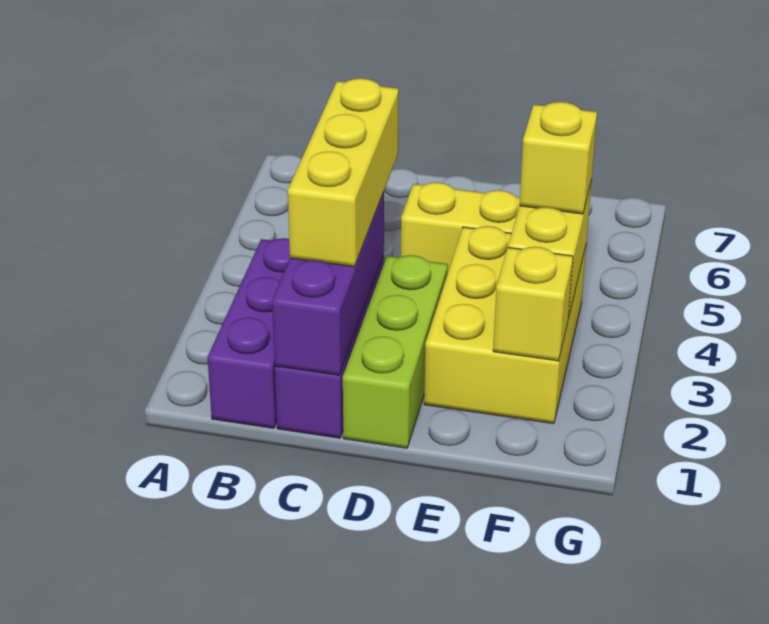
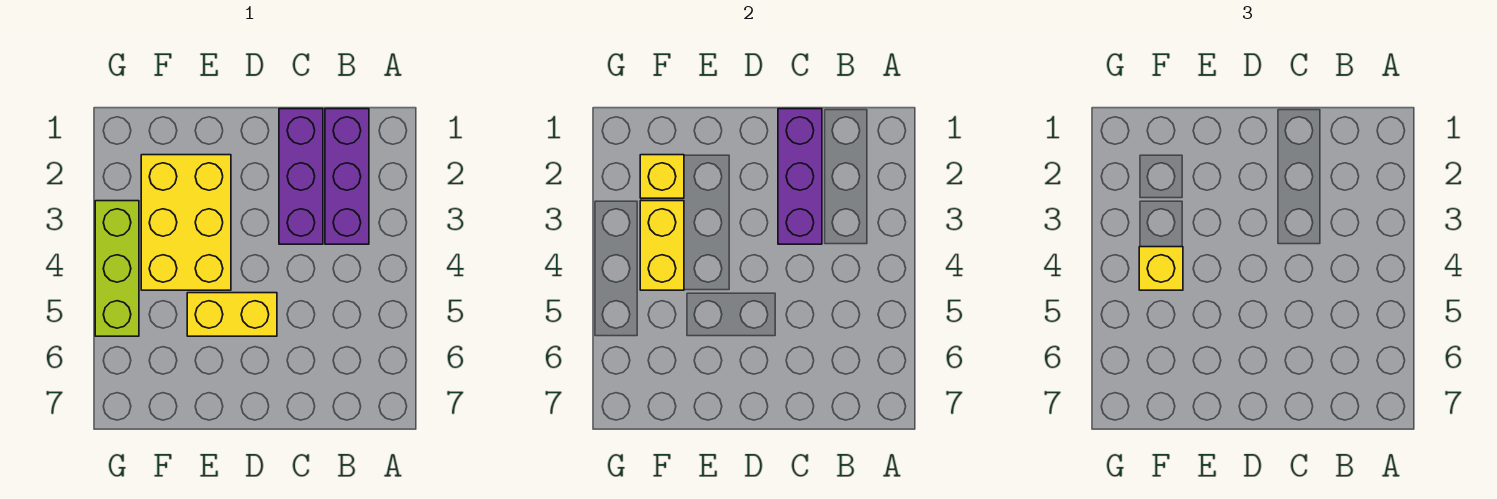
yellow 1x3 brick [288,78,399,267] -> none
lime 1x3 brick [343,255,448,448] -> lime 1x3 brick moved to [95,201,139,336]

